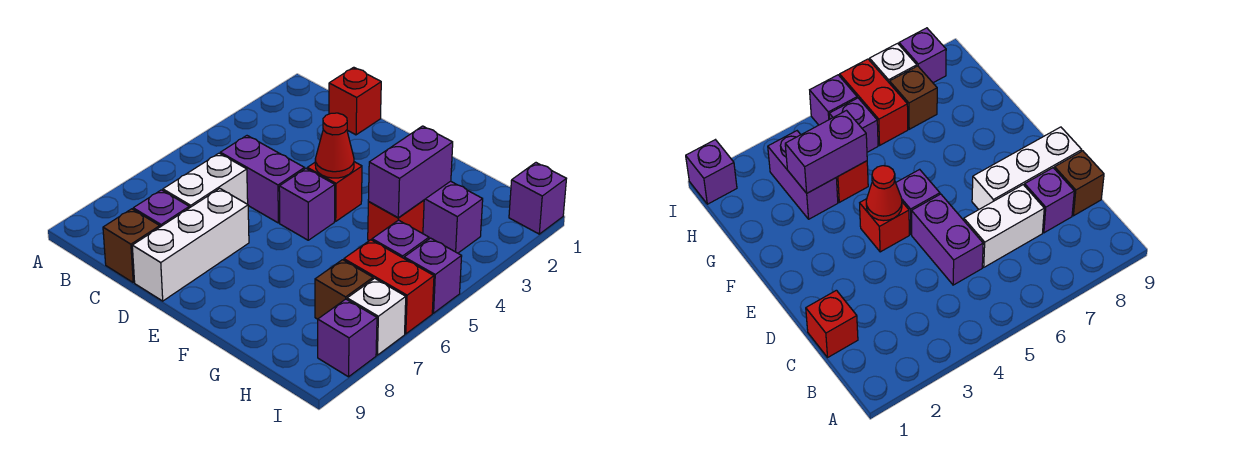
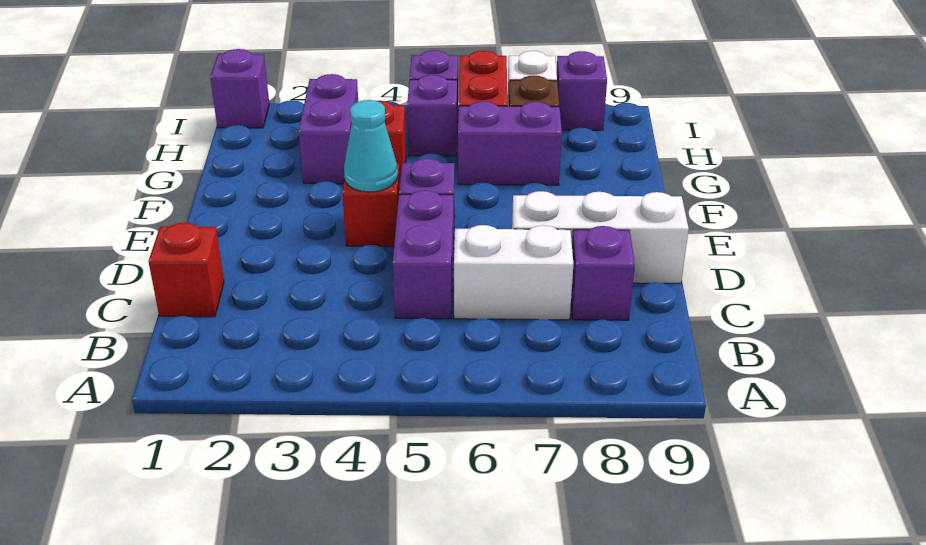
brown 1x1 brick [103,209,160,282] -> none
red 1x1 cone [315,113,354,178] -> cyan 1x1 cone [344,100,398,192]
purple 1x2 brick [368,126,453,218] -> purple 1x2 brick moved to [458,101,562,185]

